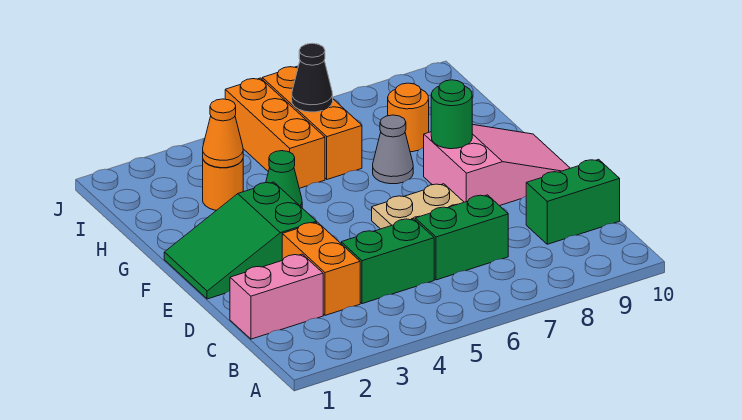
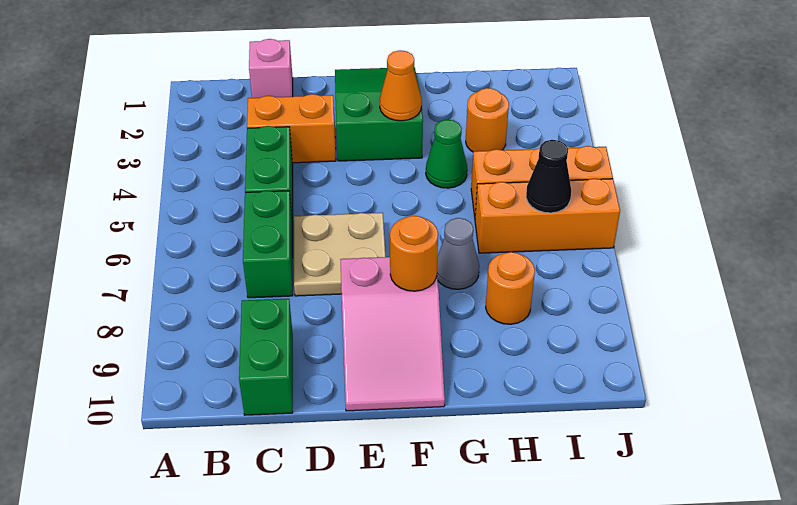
pink 1x2 brick [230,254,323,339] -> pink 1x1 brick [249,39,293,98]
green 1x1 round brick [431,80,472,149] -> orange 1x1 round brick [390,216,438,291]
orange 1x1 cone [203,99,243,168] -> orange 1x1 cone moved to [380,50,422,121]

